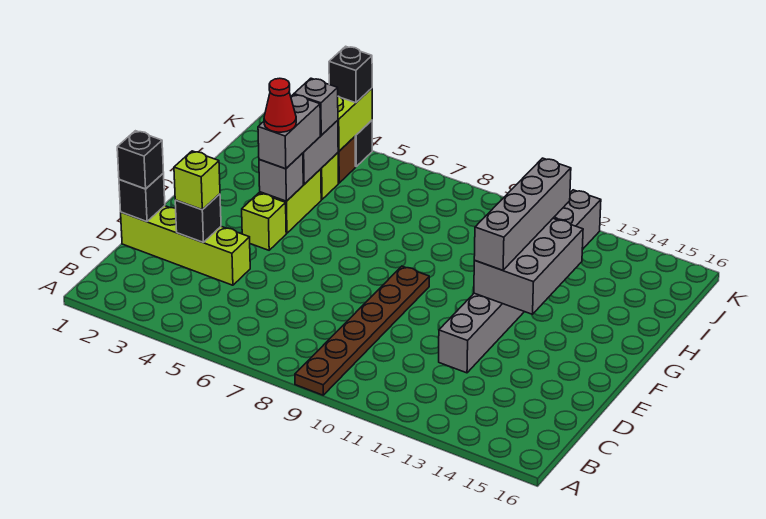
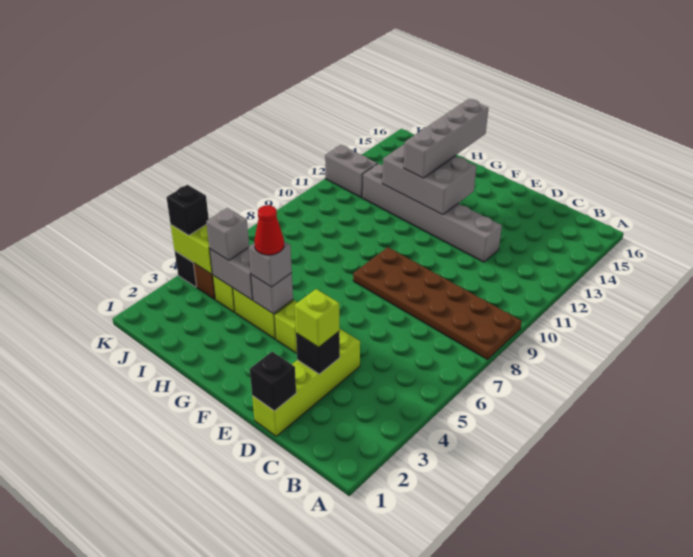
brown 1x6 plate [295,266,429,395] -> brown 2x6 plate [353,247,522,360]
black 1x1 brick [117,131,164,189] -> none
grey 1x4 brick [474,158,571,270] -> grey 1x4 brick turned to [404,99,489,178]
grey 1x2 brick [258,95,320,169] -> grey 1x1 brick [249,241,292,287]

